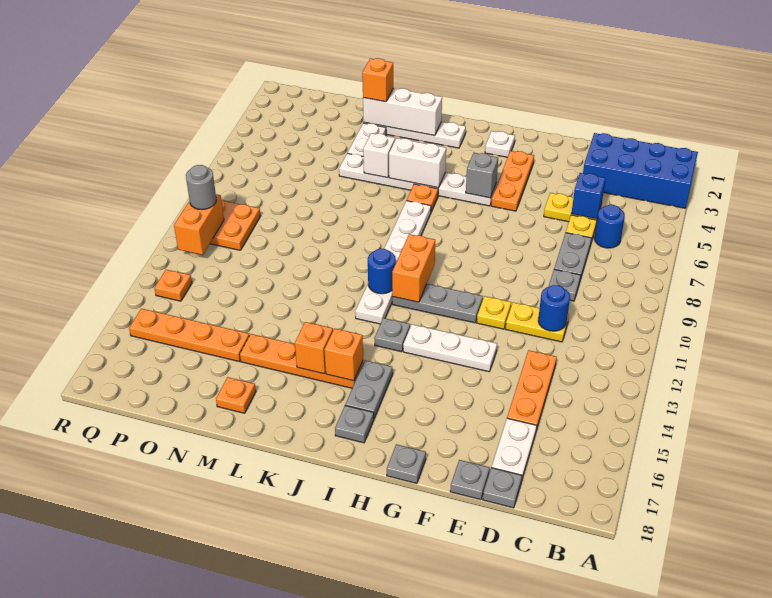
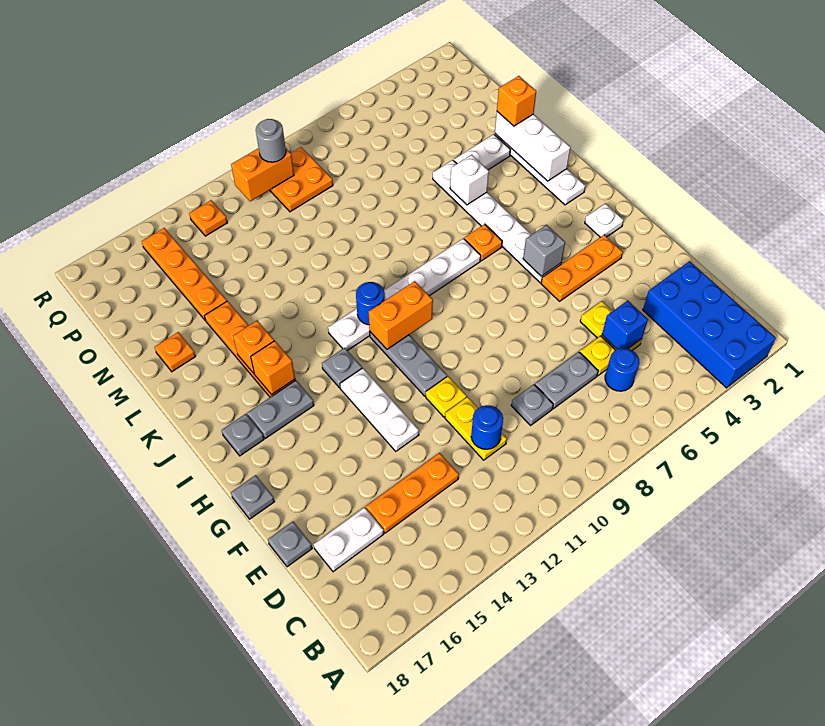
grey 1x1 plate [483,468,522,508] -> none
white 1x2 brick [389,138,446,188] -> none

